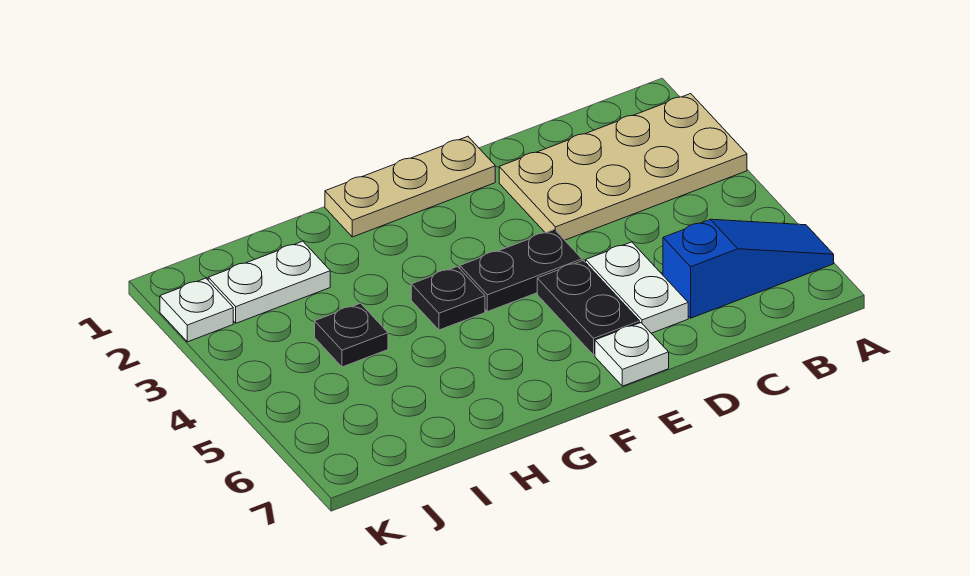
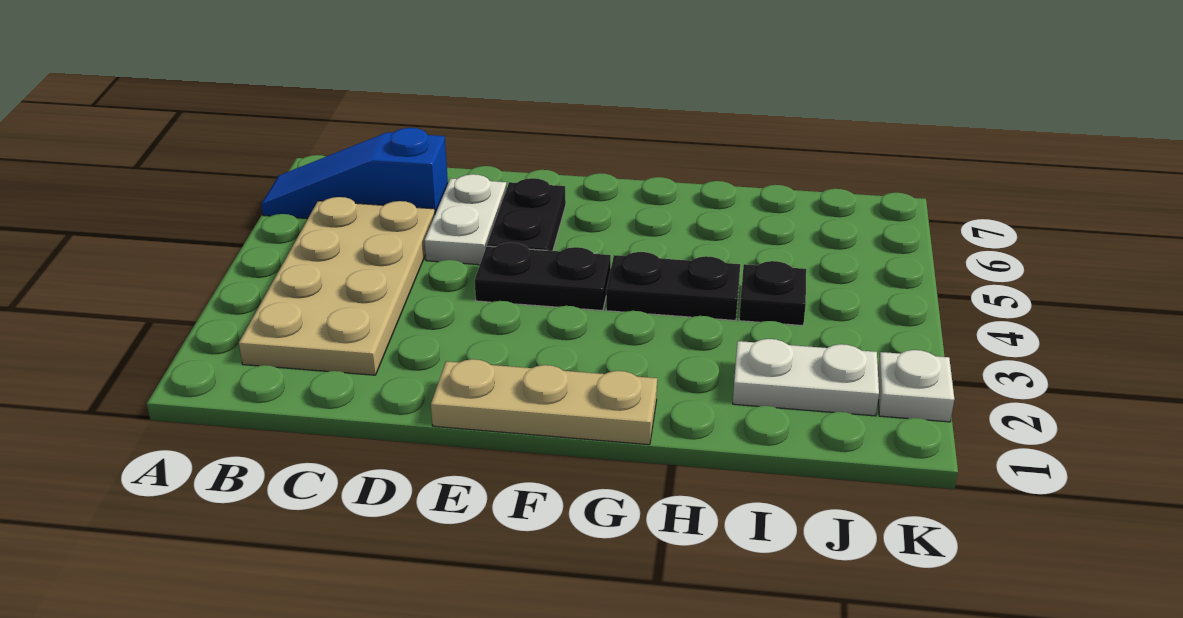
tan 2x4 plate [499,94,747,240] -> tan 2x4 plate turned to [239,197,435,375]
white 1x1 plate [595,323,669,386] -> none
black 1x1 plate [411,266,485,330] -> black 1x2 plate [606,252,740,320]

